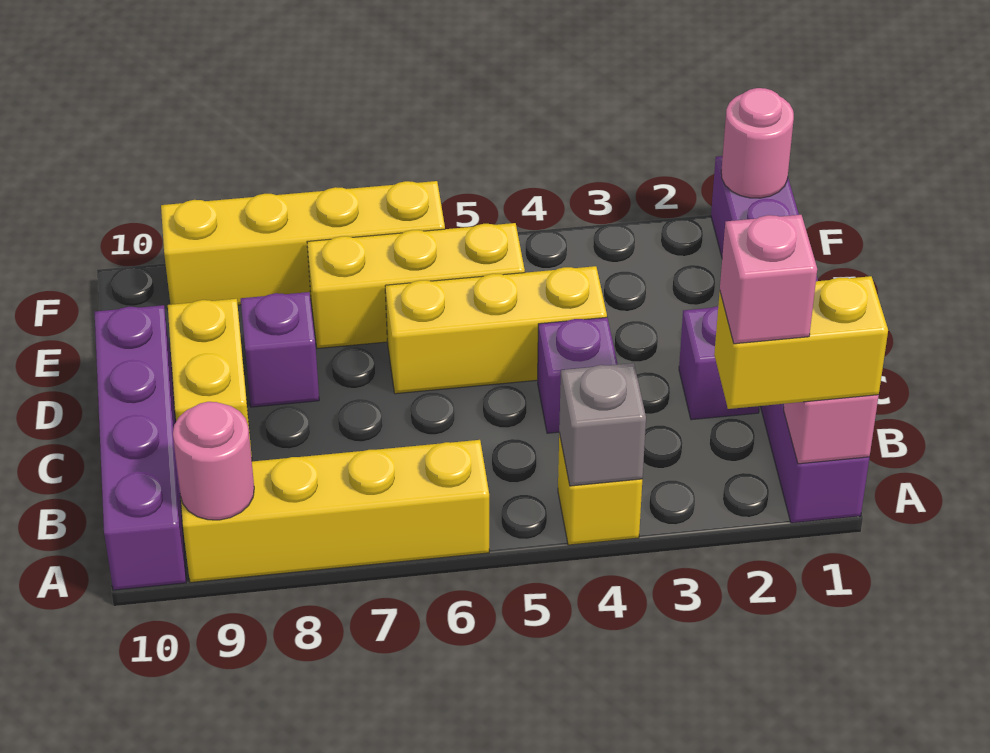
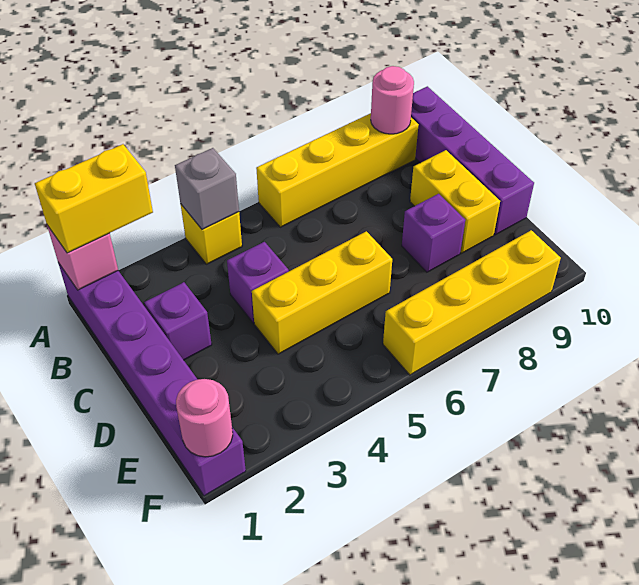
pink 1x1 brick [720,215,817,344] -> none
yellow 1x3 brick [307,223,525,349] -> none

